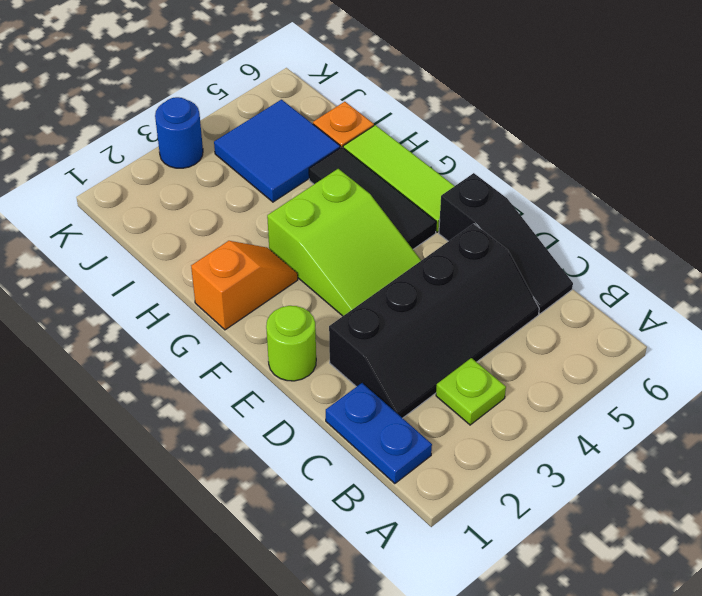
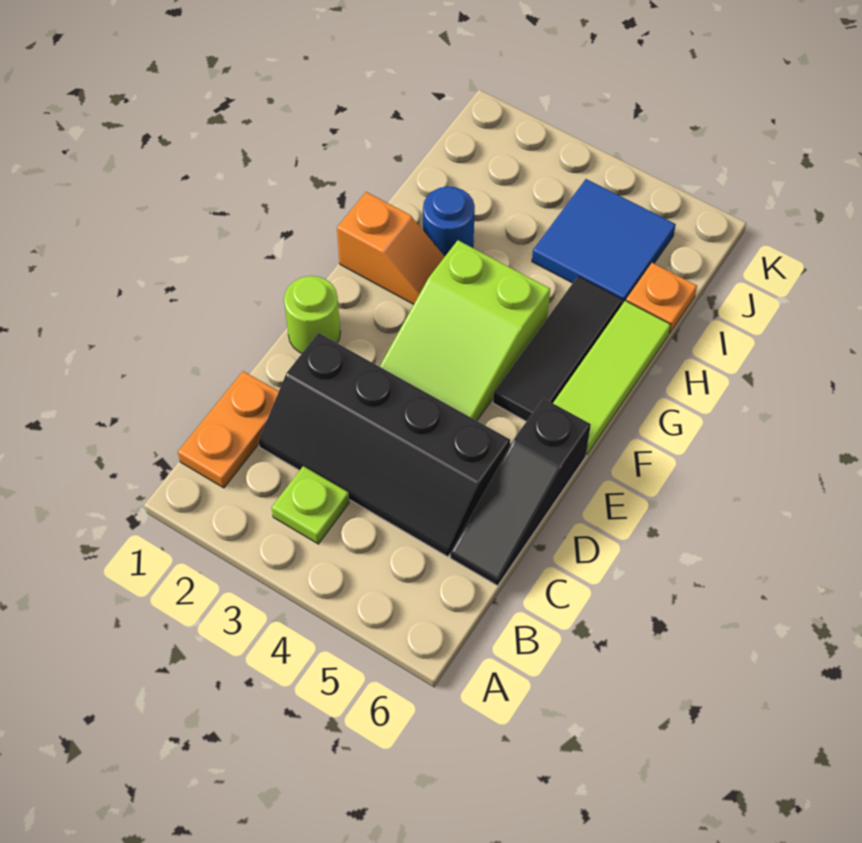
blue 1x2 plate [326,383,432,484] -> orange 1x2 plate [178,371,279,488]
blue 1x1 round brick [155,97,203,168] -> blue 1x1 round brick moved to [423,187,475,256]

